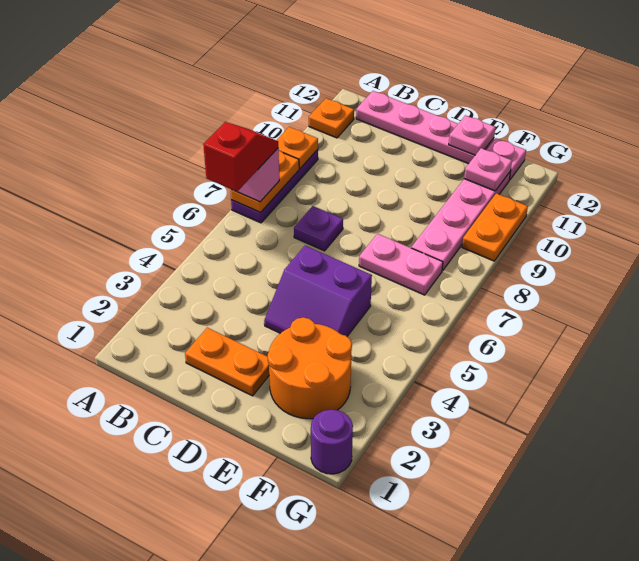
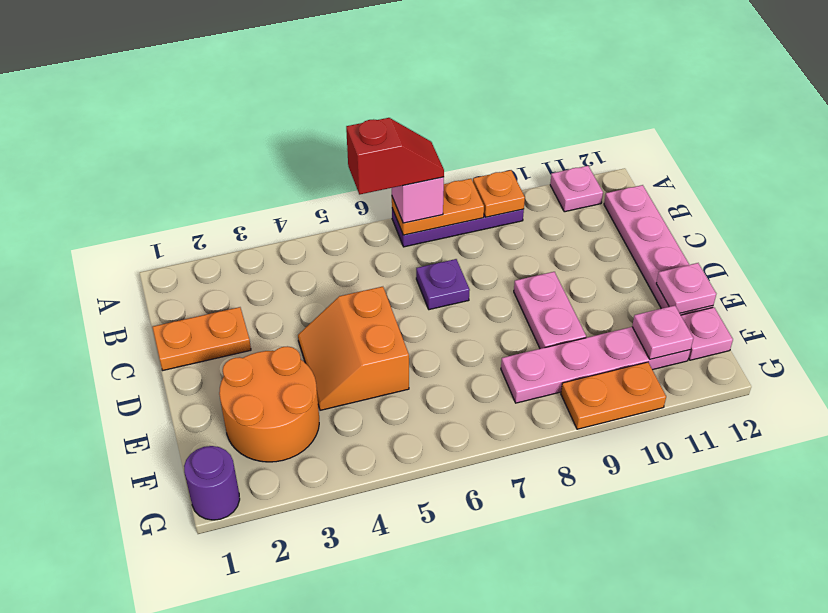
orange 1x1 plate [309,98,354,138] -> pink 1x1 plate [550,166,603,212]
orange 1x2 plate [185,328,269,396] -> orange 1x2 plate turned to [153,307,251,371]
purple 2x2 slope [264,246,372,336] -> orange 2x2 slope [298,287,409,410]
pink 1x2 plate [359,234,443,295] -> pink 1x2 plate moved to [514,272,586,349]

